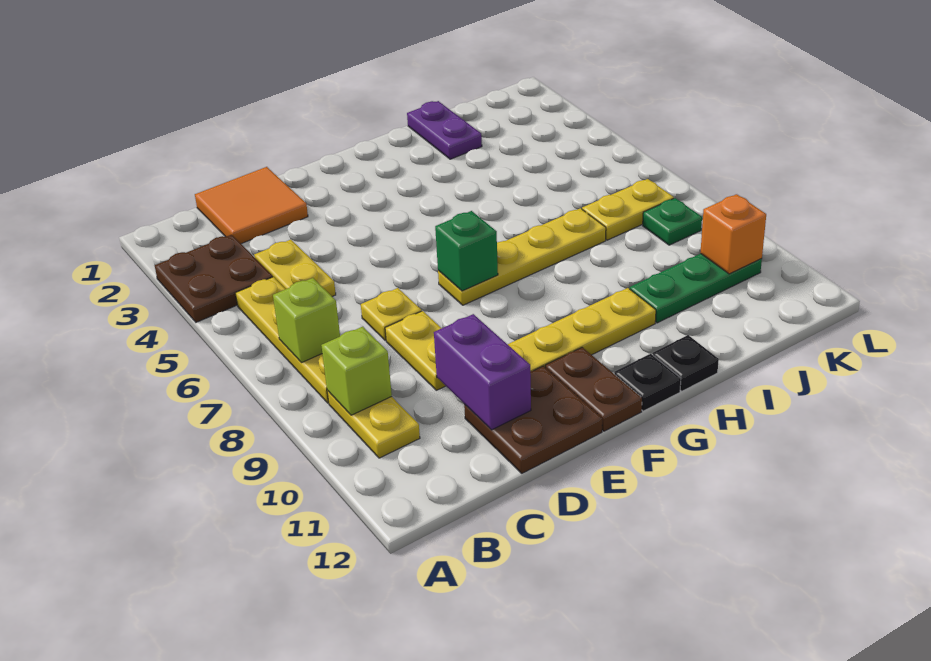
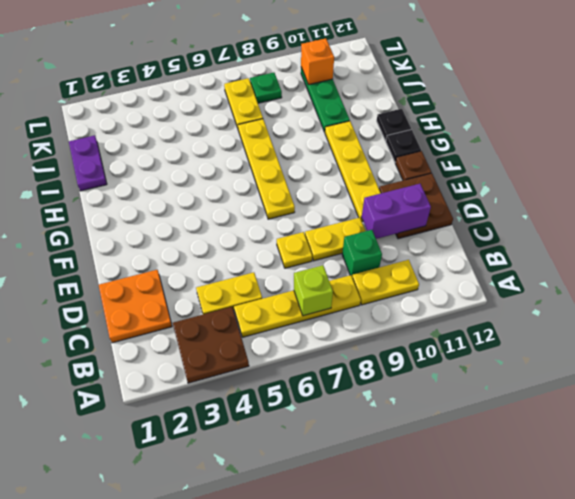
lime 1x1 brick [321,327,392,415] -> none
orange 2x2 tile [195,167,308,244] -> orange 2x2 plate [99,270,172,343]
green 1x1 brick [435,211,498,291] -> green 1x1 brick moved to [342,230,382,276]
brown 1x2 plate [545,347,642,431] -> brown 1x1 plate [395,151,431,180]
purple 1x2 plate [407,101,482,159] -> purple 1x2 plate turned to [69,135,107,191]

